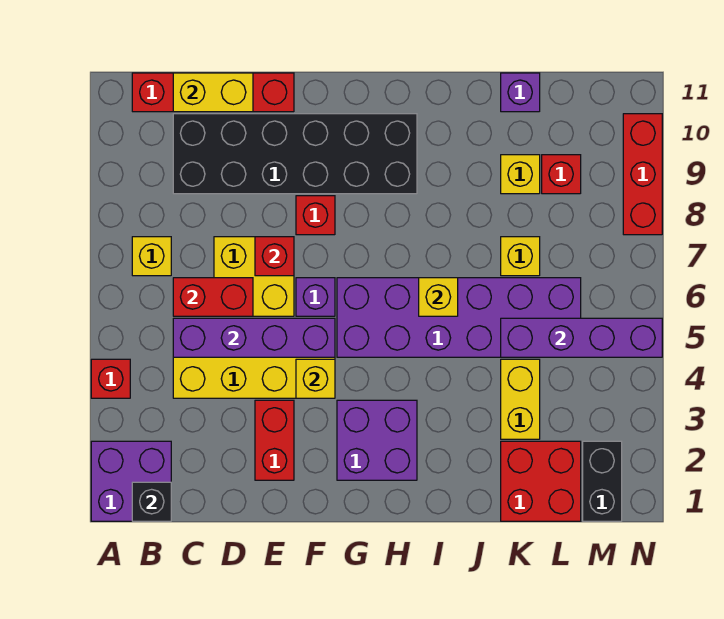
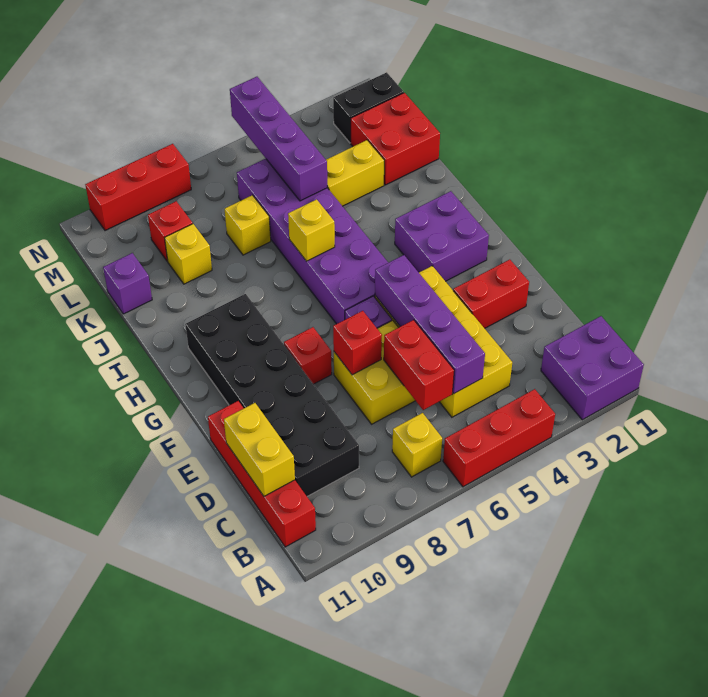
red 1x1 brick [91,359,130,398] -> red 1x3 brick [443,389,555,487]
black 1x1 brick [132,482,171,521] -> none
yellow 1x1 brick [296,359,335,398] -> none

